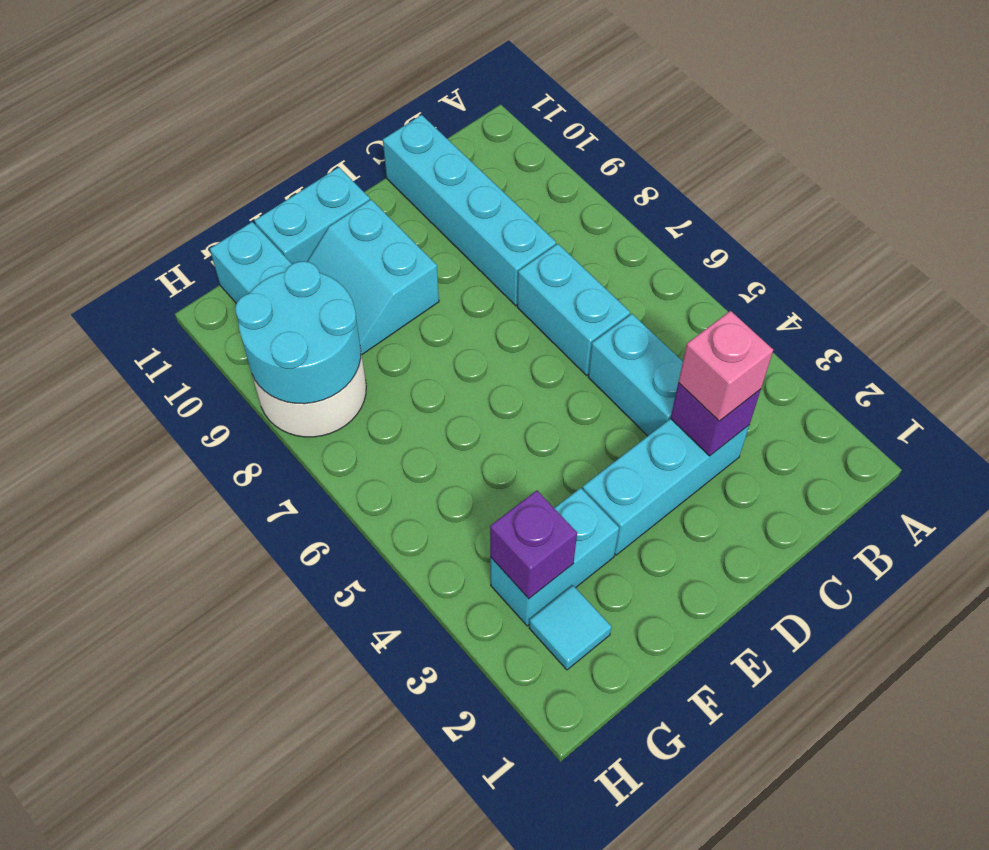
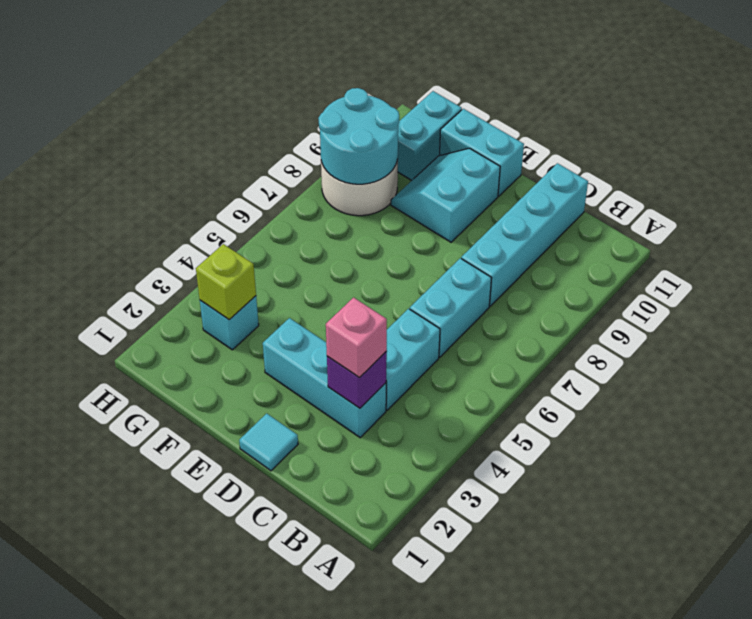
cyan 1x2 brick [490,488,619,626] -> cyan 1x1 brick [200,296,259,350]
cyan 1x1 tile [529,586,612,670] -> cyan 1x1 tile moved to [239,413,298,471]
purple 1x1 brick [490,491,577,599] -> lime 1x1 brick [196,244,256,320]

